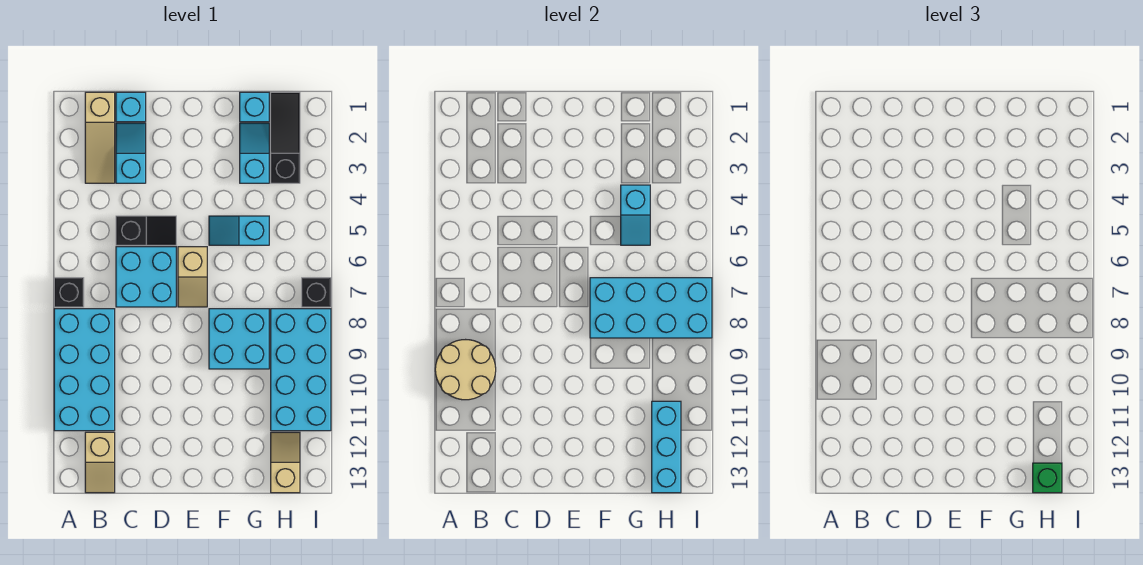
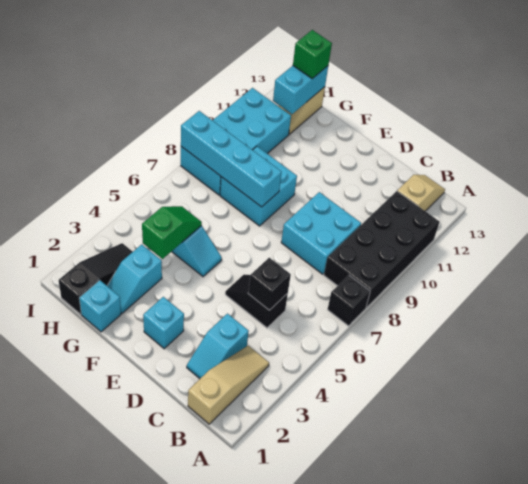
cyan 2x4 brick [54,309,115,431] -> black 2x4 brick [324,191,440,308]
tan 2x2 round brick [435,340,496,400] -> none
cyan 1x1 brick [116,92,146,122] -> cyan 1x1 brick moved to [143,297,184,349]
cyan 2x2 brick [116,247,176,307] -> cyan 2x2 brick moved to [281,192,361,274]
tan 1x2 slope [178,247,207,307] -> none
cyan 2x4 brick [590,278,712,338] -> cyan 1x4 brick [181,111,282,207]
cyan 1x2 slope [621,185,650,245] -> green 1x2 slope [142,206,202,259]
black 1x3 slope [271,92,300,183] -> black 1x3 slope turned to [59,243,133,314]
cyan 1x3 brick [652,401,681,493] -> cyan 1x2 brick [273,66,328,114]
black 1x1 brick [302,278,331,307] -> black 1x1 brick moved to [248,258,291,310]

